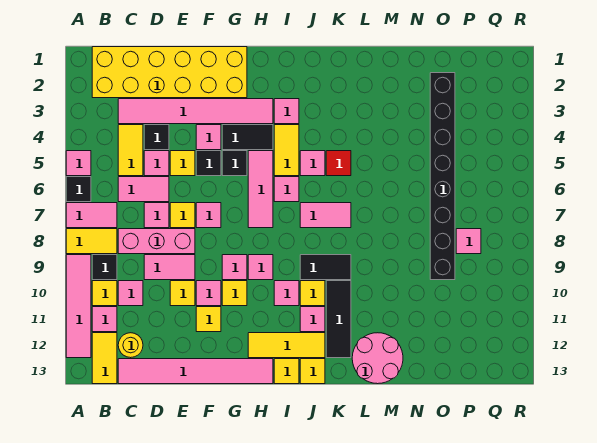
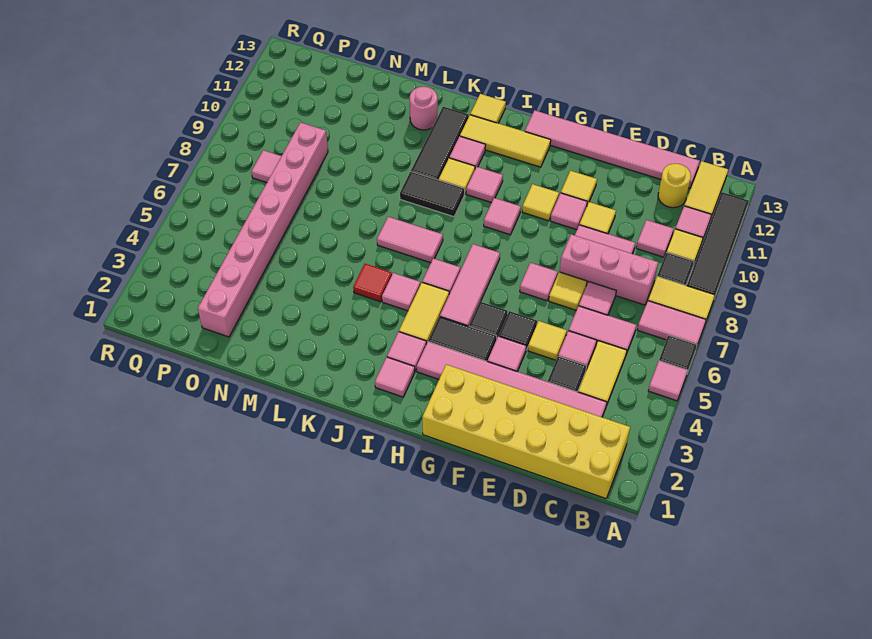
pink 1x4 tile [66,255,91,358] -> black 1x4 tile [687,192,749,295]
pink 1x1 tile [222,255,247,280] -> pink 1x1 tile moved to [375,357,415,397]
yellow 1x1 tile [274,359,299,384] -> none
pink 2x2 round brick [352,333,403,384] -> pink 1x1 round brick [410,87,438,130]
black 1x8 brick [430,73,455,280] -> pink 1x8 brick [198,122,328,337]

